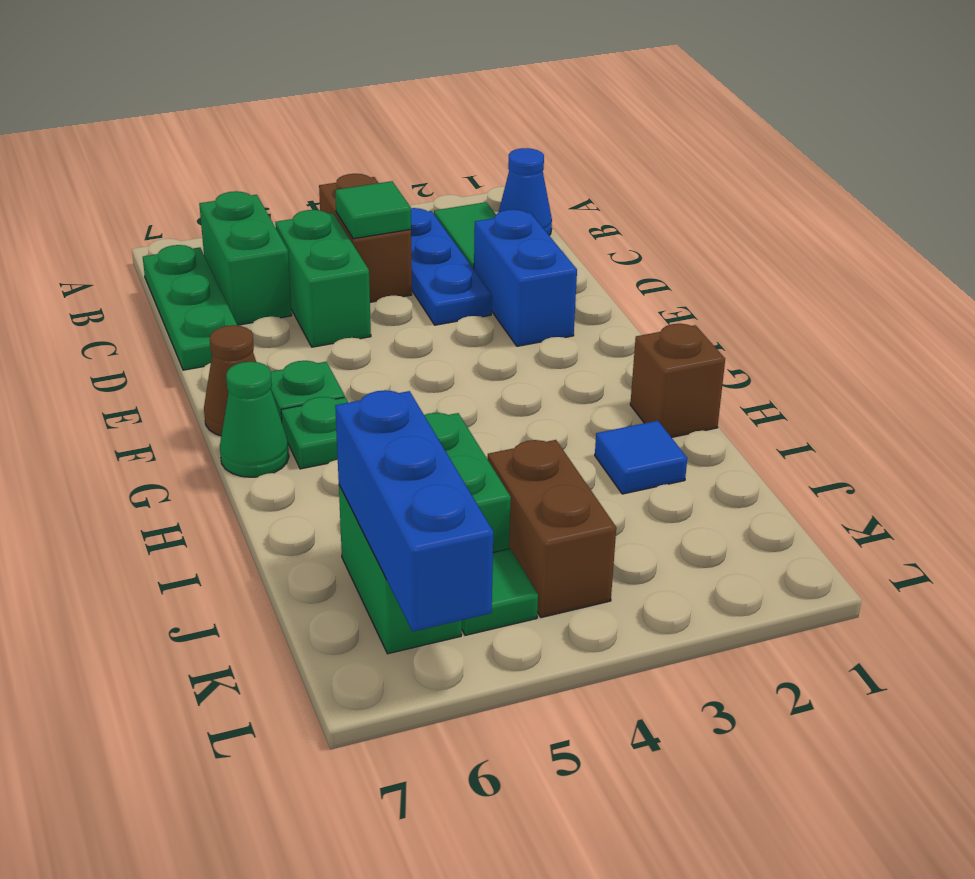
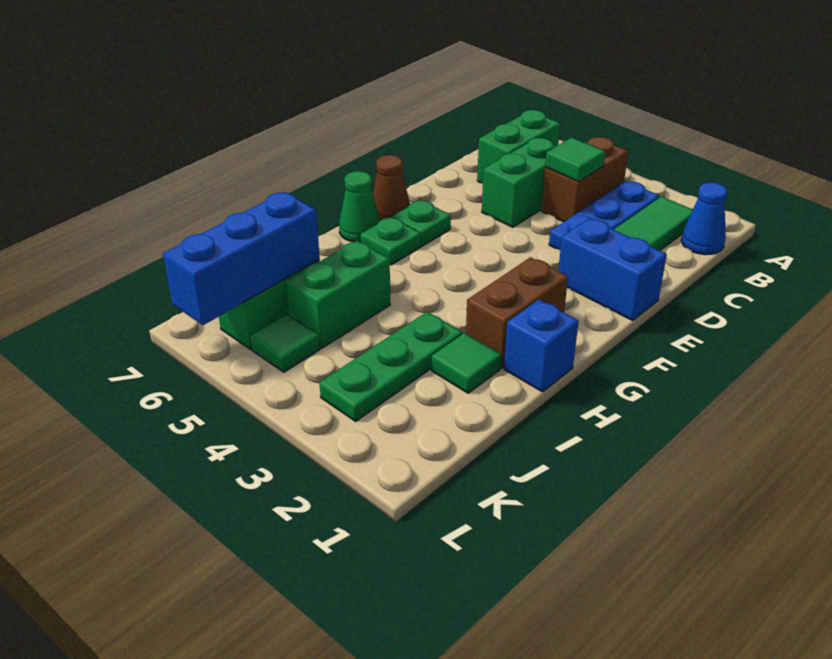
green 1x3 plate [143,245,238,370] -> green 1x3 plate moved to [320,312,462,421]
blue 1x2 brick [474,210,577,346] -> blue 1x2 brick turned to [558,218,667,321]
brown 1x1 brick [630,324,725,438] -> blue 1x1 brick [504,300,579,392]
blue 1x1 tile [595,421,687,494] -> green 1x1 tile [431,333,501,393]
brown 1x2 brick [488,440,616,618] -> brown 1x2 brick moved to [466,257,568,368]

